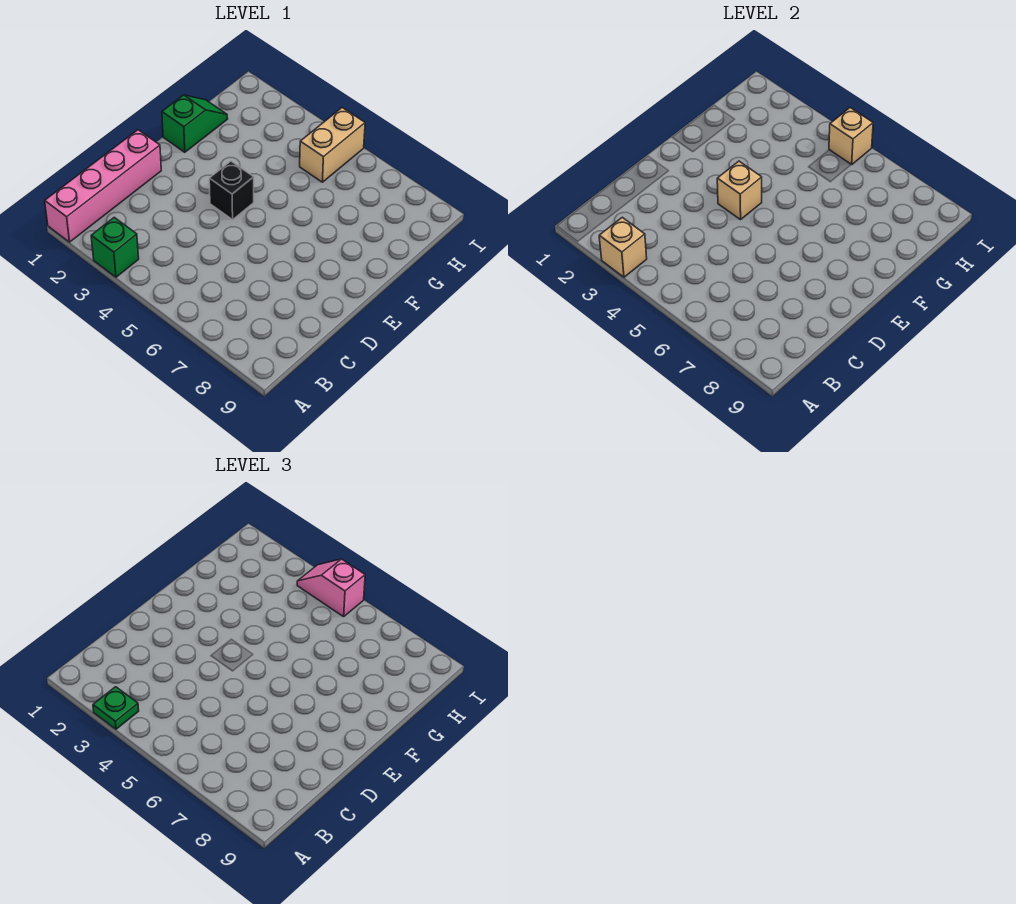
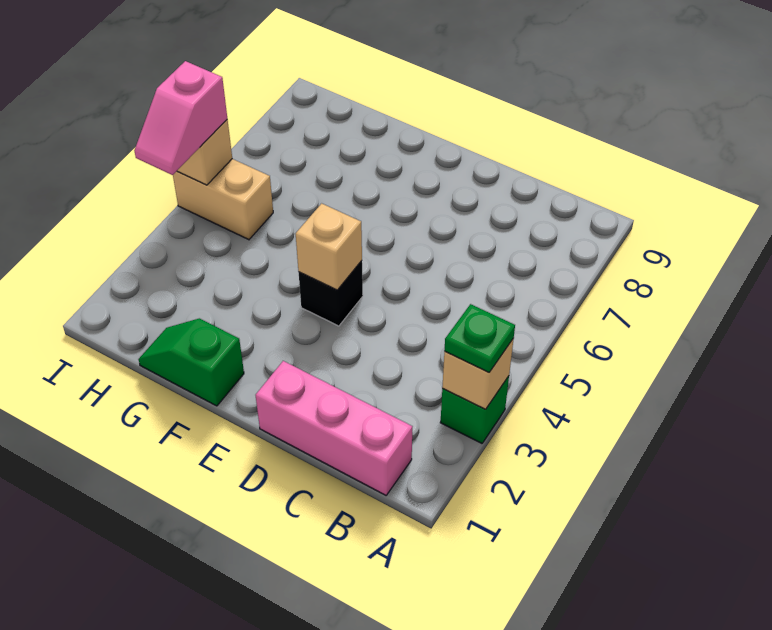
pink 1x4 brick [45,130,161,242] -> pink 1x3 brick [256,361,412,495]

